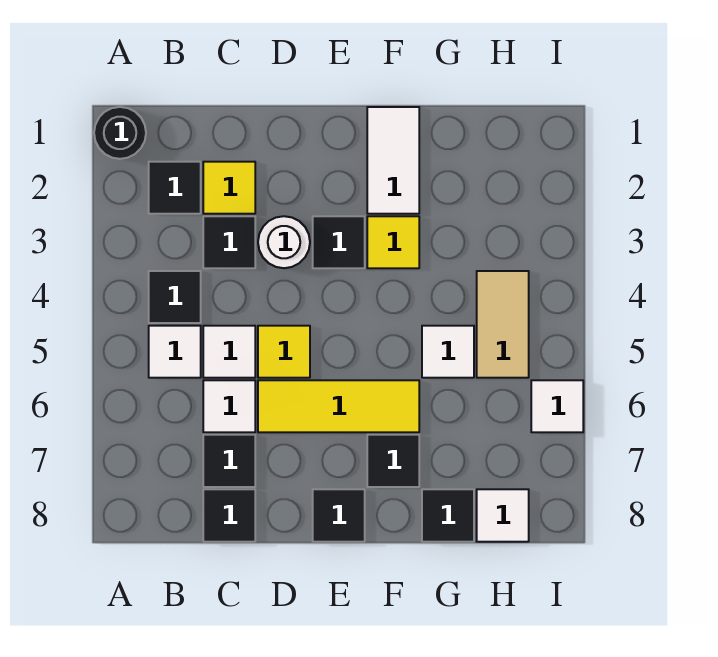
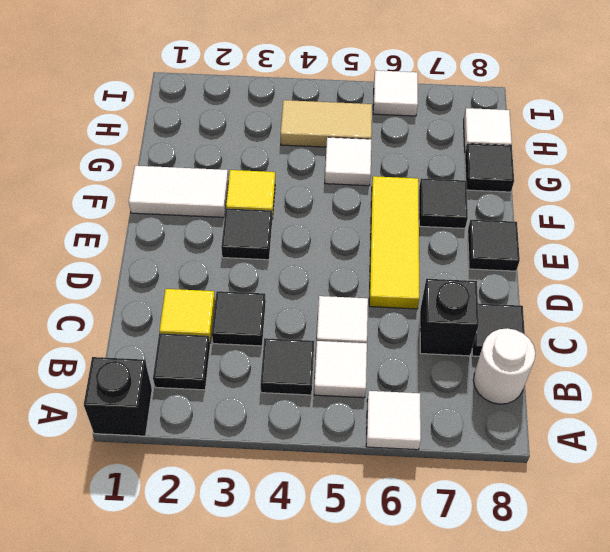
black 1x1 round brick [94,107,146,159] -> black 1x1 brick [84,357,152,436]
white 1x1 tile [203,380,255,432] -> white 1x1 tile moved to [366,391,421,450]
black 1x1 tile [203,435,255,487] -> black 1x1 brick [420,279,479,356]
white 1x1 round brick [258,216,310,268] -> white 1x1 round brick moved to [473,328,535,404]
yellow 1x1 tile [258,326,310,378] -> none

